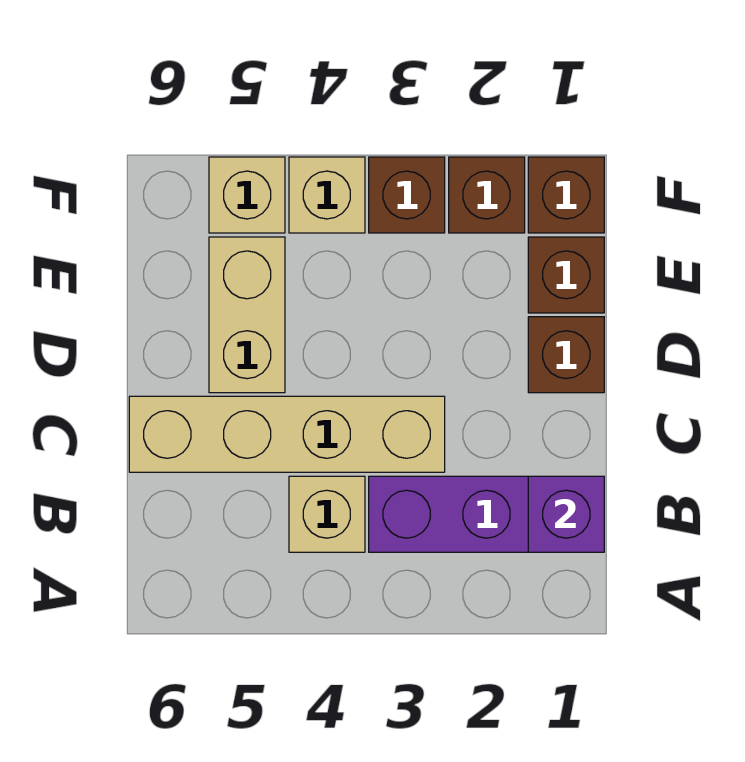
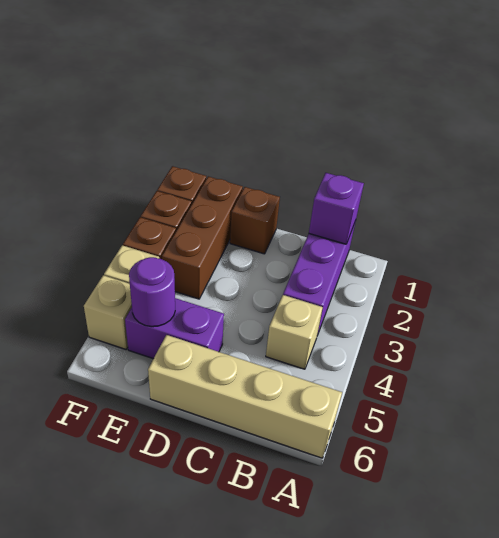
tan 1x4 brick [129,396,445,472] -> tan 1x4 brick turned to [148,335,342,458]
tan 1x2 brick [209,237,285,393] -> purple 1x2 brick [125,298,224,359]
brown 1x1 brick [528,237,604,313] -> brown 1x3 brick [162,176,243,299]
none -> purple 1x1 round brick [129,257,175,327]

